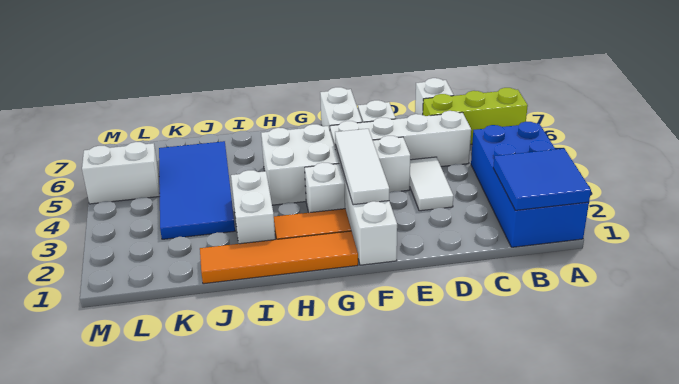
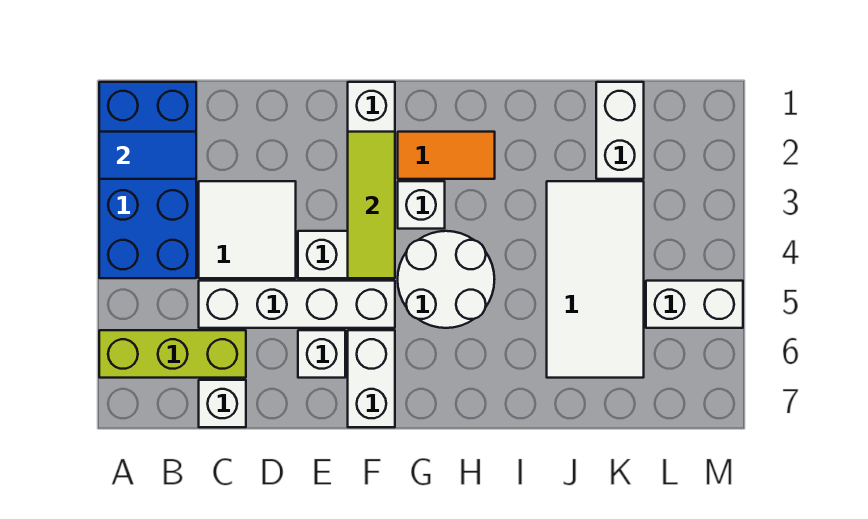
blue 2x2 tile [493,149,591,210] -> blue 1x2 tile [99,132,196,179]
white 1x2 tile [410,157,453,211] -> white 2x2 tile [199,181,296,278]
white 1x3 tile [335,129,389,205] -> lime 1x3 tile [348,132,395,278]
orange 1x4 tile [200,231,358,284] -> none
white 2x2 brick [261,124,339,205] -> white 2x2 round brick [398,231,494,328]
white 1x2 brick [231,170,275,244] -> white 1x2 brick moved to [596,82,644,179]
blue 2x4 tile [159,141,235,239] -> white 2x4 tile [547,181,644,378]

